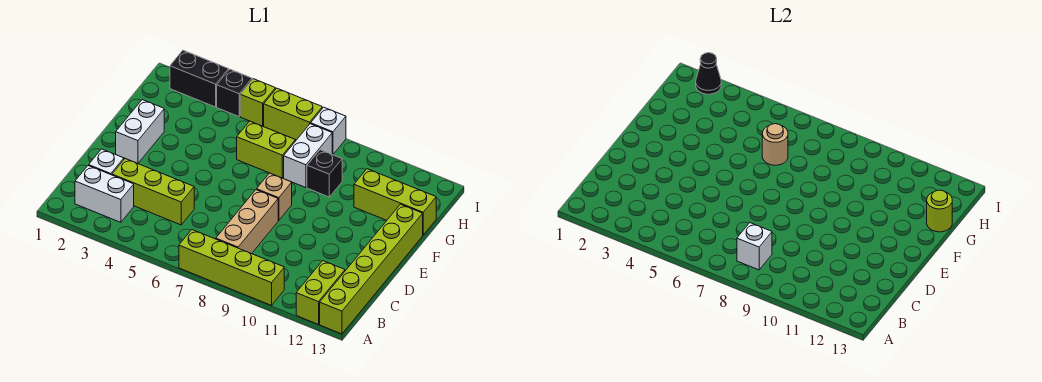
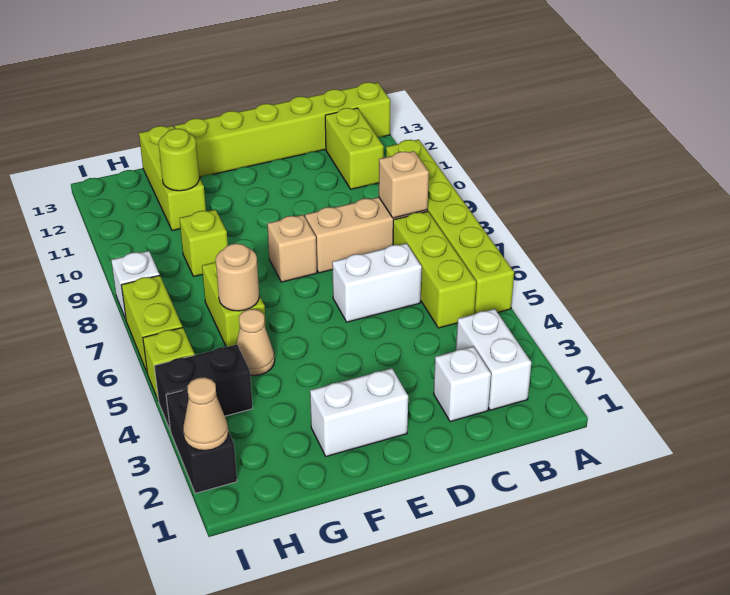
lime 1x4 brick [179,230,284,305] -> lime 1x6 brick [386,139,514,314]
lime 1x2 brick [296,261,345,325] -> lime 1x2 brick turned to [325,108,384,189]
white 1x1 brick [737,223,772,270] -> tan 1x1 brick [379,151,429,218]
lime 1x3 brick [112,159,194,225] -> lime 1x3 brick moved to [393,211,476,328]
none -> tan 1x1 cone [237,309,275,376]
white 1x2 brick [284,124,332,188] -> white 1x2 brick moved to [332,243,422,322]
black 1x1 brick [307,150,342,197] -> lime 1x1 brick [179,210,228,276]
lime 1x1 round brick [927,190,952,232] -> lime 1x1 round brick moved to [159,129,199,191]
black 1x1 cone [696,53,721,94] -> tan 1x1 cone [183,377,228,451]
black 1x1 brick [217,69,252,116] -> black 1x2 brick [154,344,253,430]

